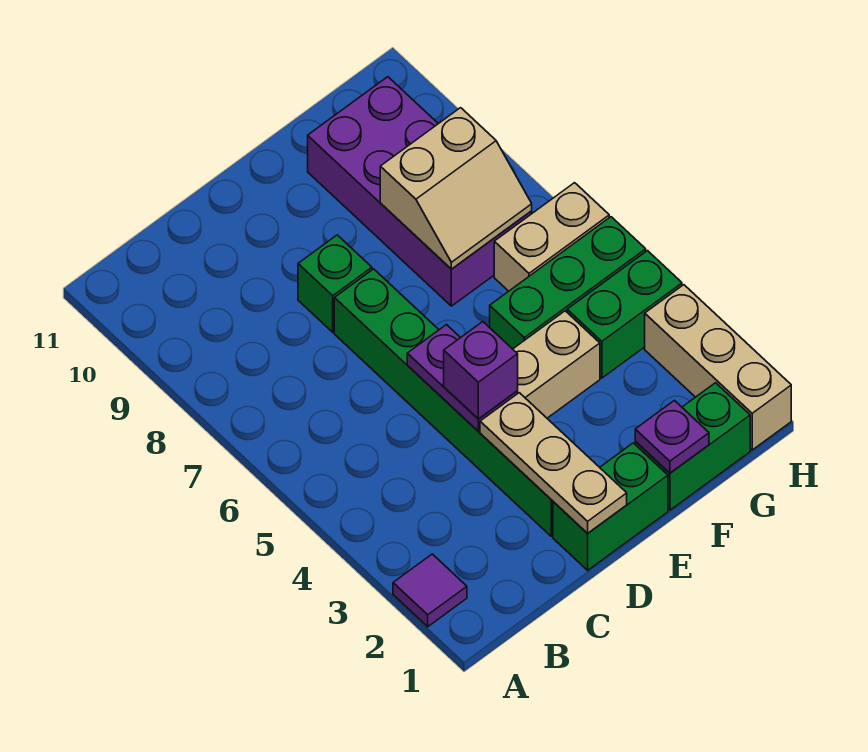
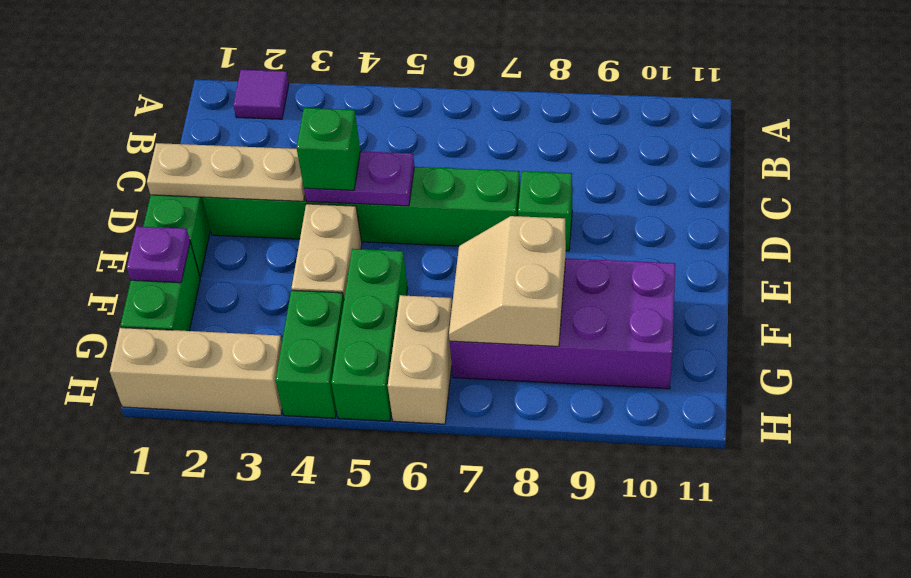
purple 1x1 brick [444,322,518,419] -> green 1x1 brick [297,108,360,190]

